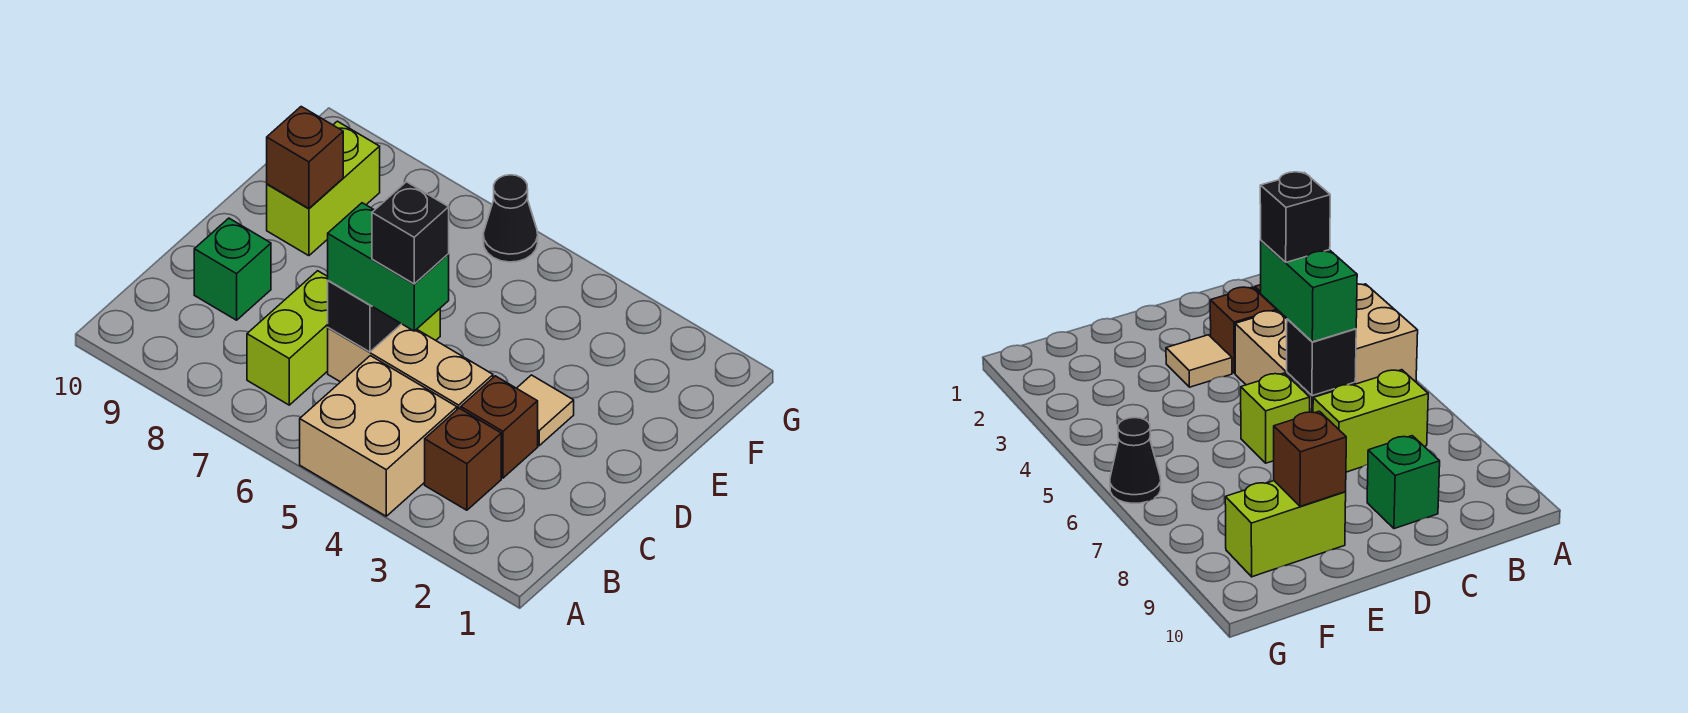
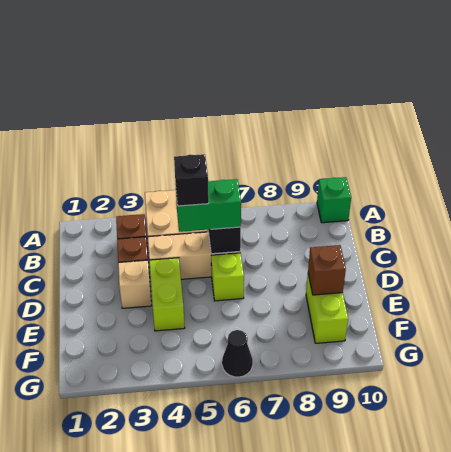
lime 1x2 brick [247,271,328,405] -> lime 1x2 brick moved to [149,258,185,331]
green 1x1 brick [194,218,271,320] -> green 1x1 brick moved to [317,177,351,223]
tan 1x1 tile [517,375,574,446] -> tan 1x1 brick [118,260,151,308]

